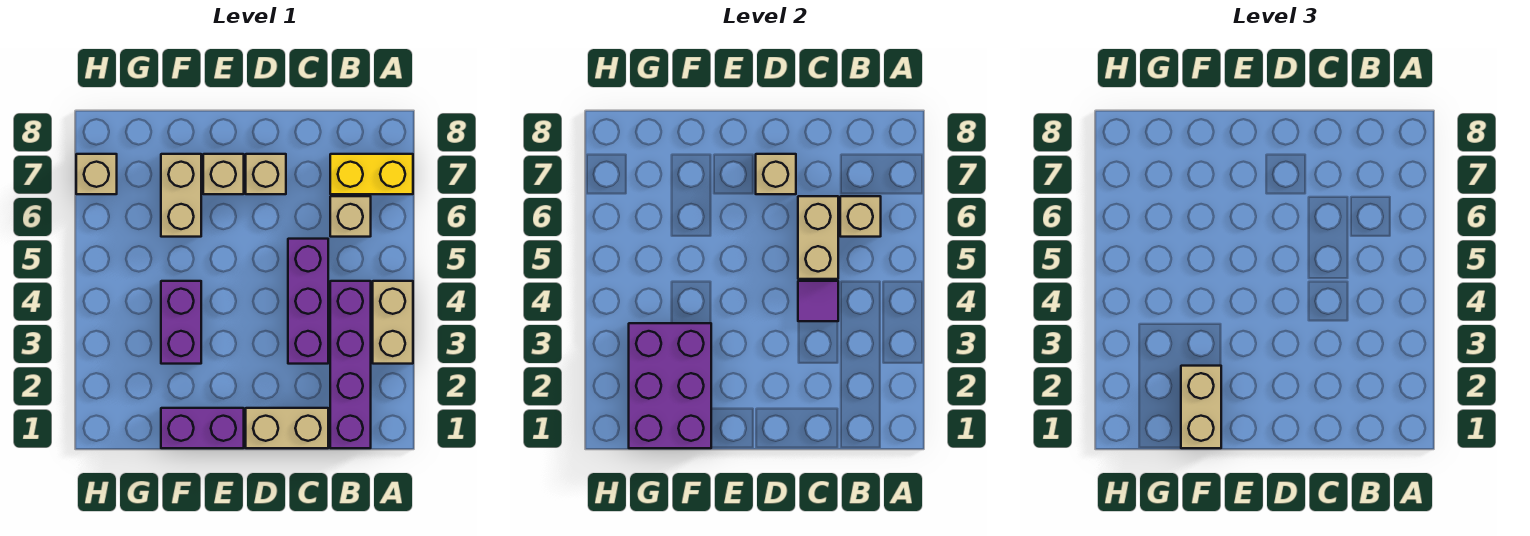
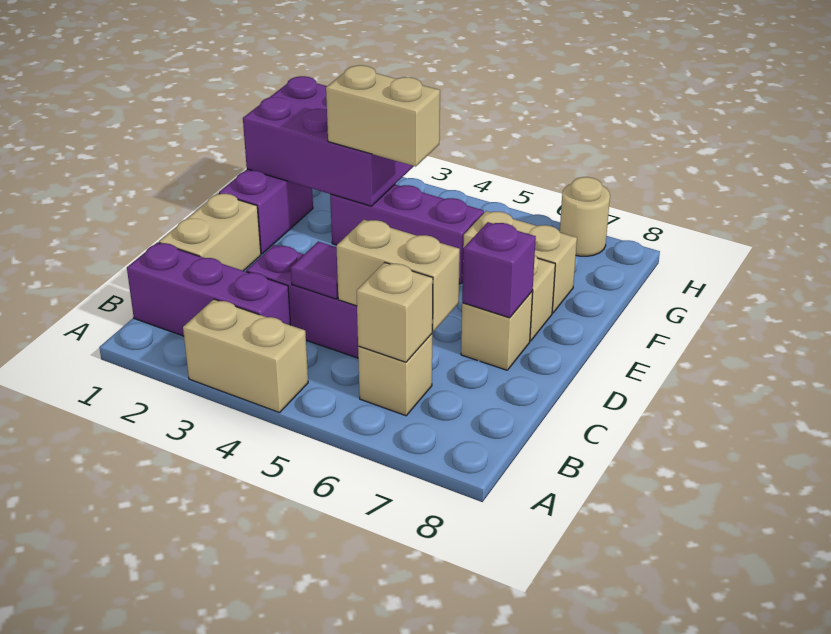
yellow 1x2 brick [330,154,413,194] -> none
purple 1x4 brick [330,281,371,448] -> purple 1x3 brick [127,242,290,336]
tan 1x1 brick [756,154,796,194] -> purple 1x1 brick [462,222,536,318]
tan 1x2 brick [1181,366,1221,448] -> tan 1x2 brick moved to [326,65,440,167]
purple 1x2 brick [161,281,201,364] -> purple 1x3 brick [330,185,484,284]
tan 1x1 brick [76,154,117,194] -> tan 1x1 round brick [560,177,610,256]

